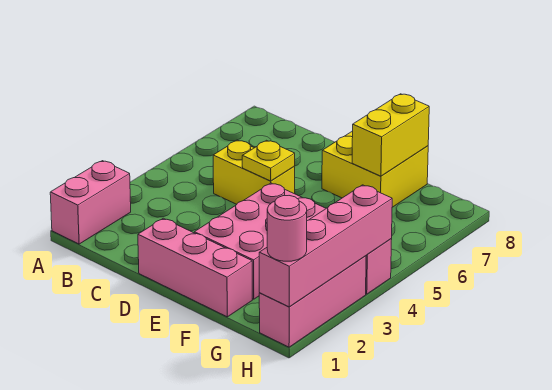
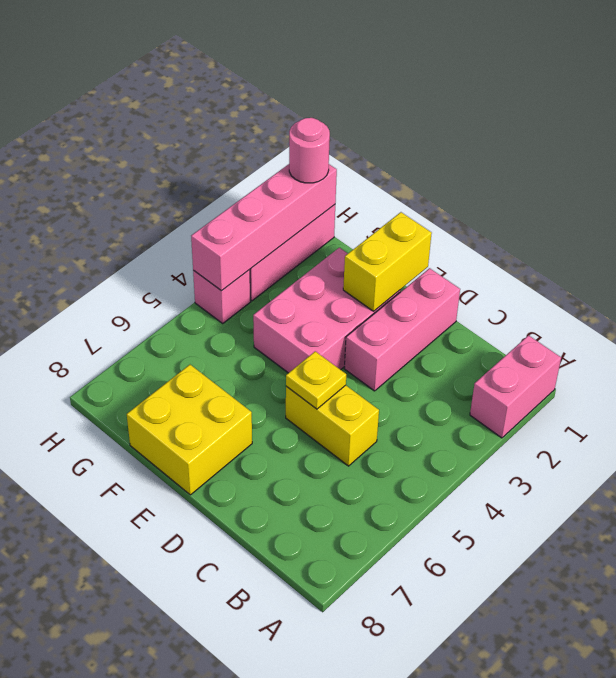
pink 1x3 brick [138,218,252,317] -> pink 1x3 brick turned to [344,268,460,391]
yellow 1x2 brick [352,94,429,176] -> yellow 1x2 brick moved to [343,212,432,311]

